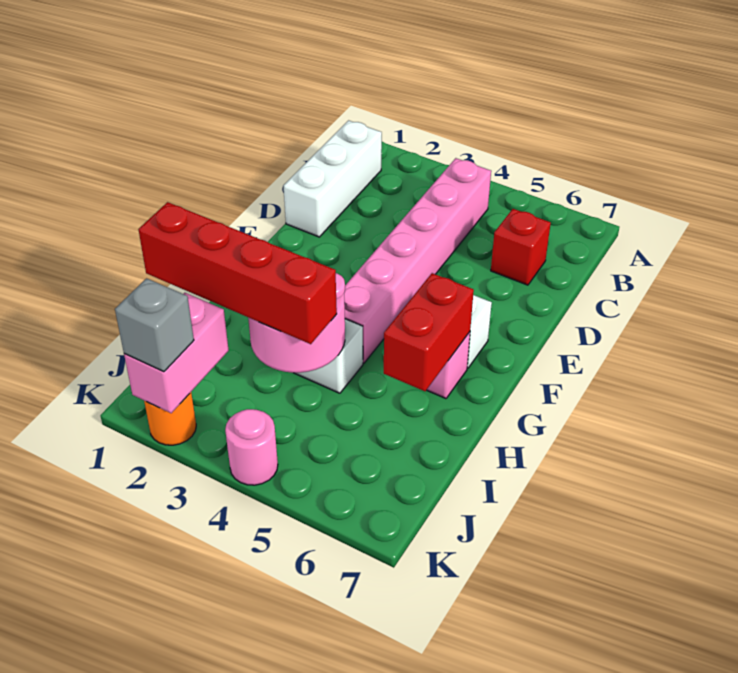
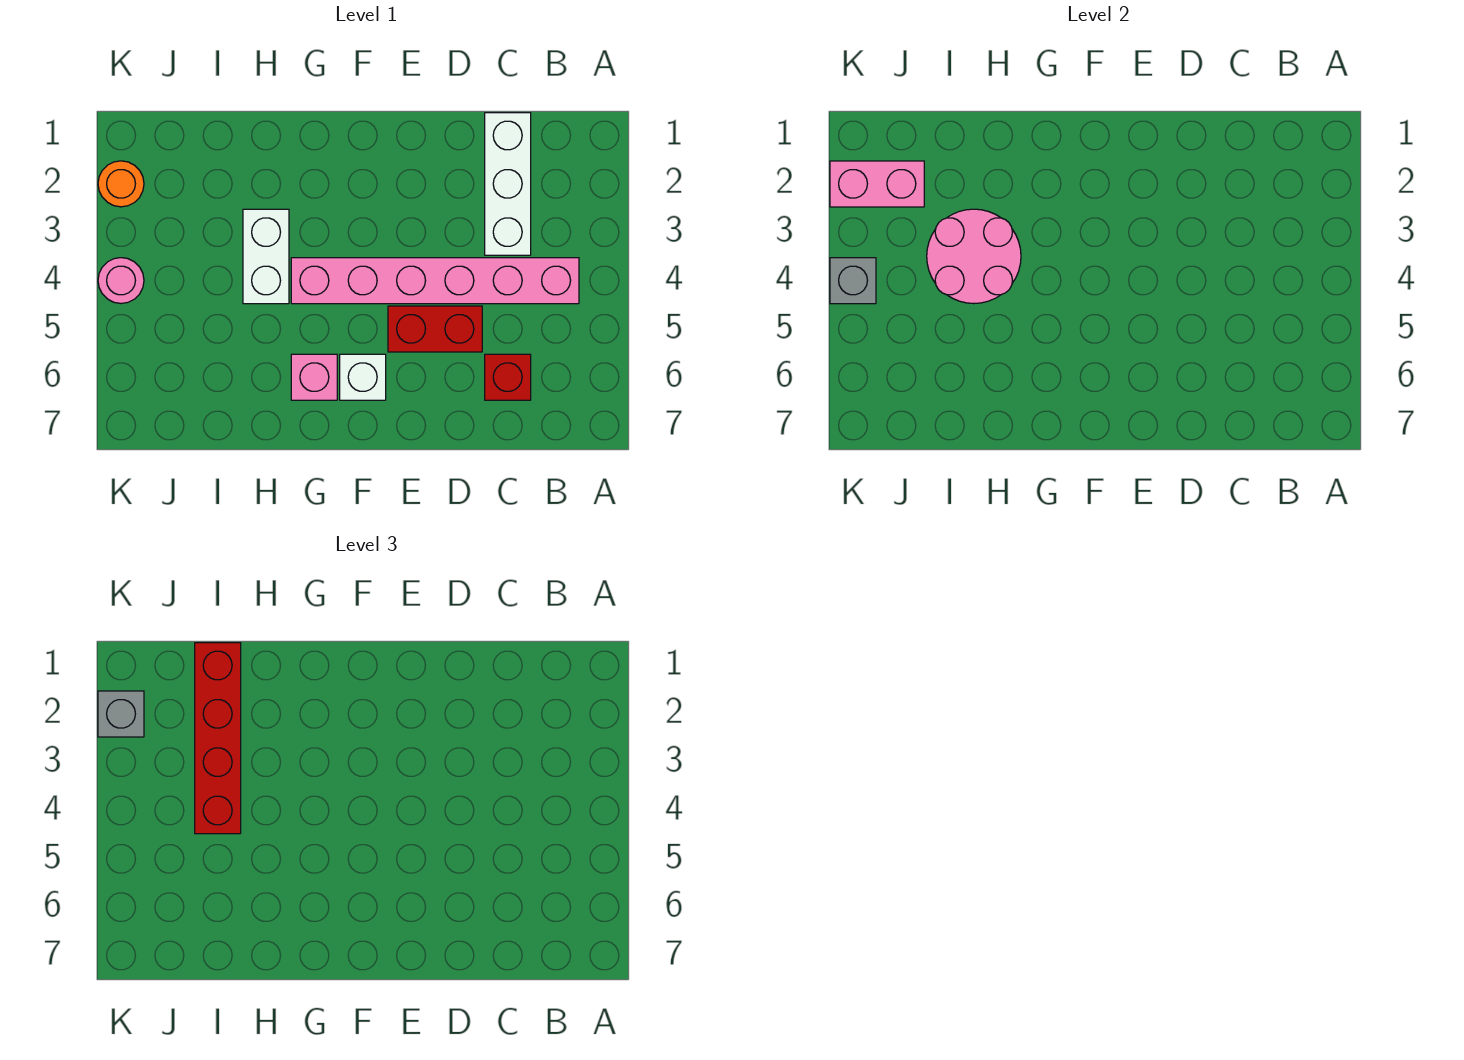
white 1x3 brick [284,120,382,237] -> white 1x3 brick turned to [485,113,531,255]
red 1x2 brick [384,273,474,391] -> red 1x2 brick moved to [388,306,482,352]
none -> grey 1x1 brick [830,258,876,304]

